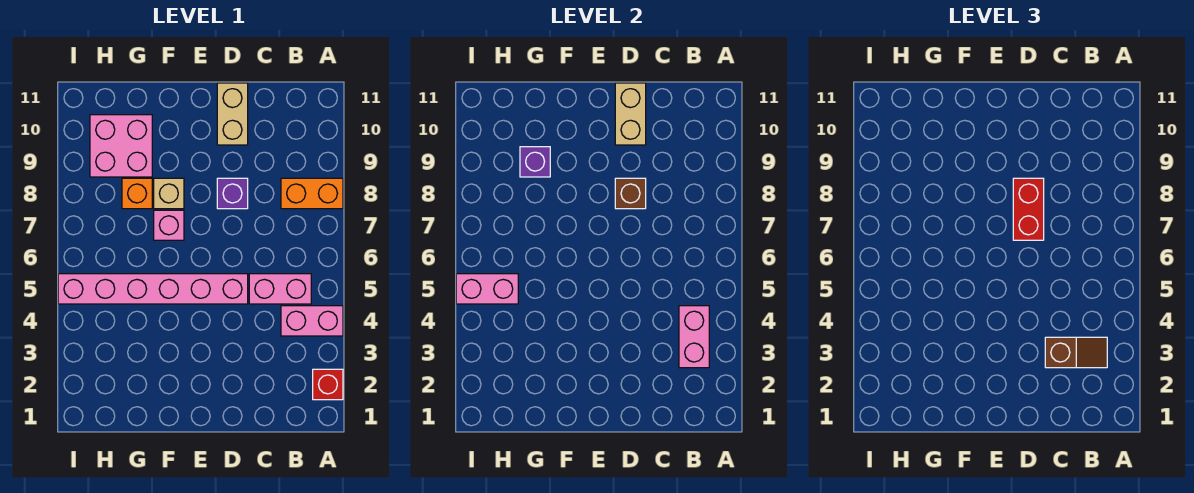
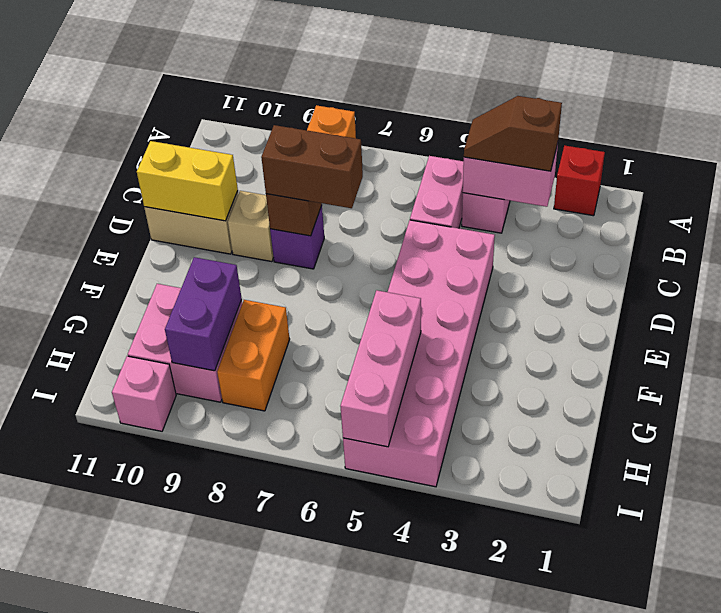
brown 1x2 slope [1045,337,1107,368] -> brown 1x2 slope turned to [464,96,562,171]
pink 1x6 brick [58,274,248,304] -> pink 2x6 brick [343,220,495,487]
red 1x2 brick [1013,178,1044,240] -> brown 1x2 brick [261,125,363,208]
tan 1x2 brick [615,83,646,145] -> yellow 1x2 brick [137,141,238,221]
pink 1x1 brick [154,210,184,240] -> pink 1x1 brick moved to [112,356,176,431]
tan 1x1 brick [154,178,184,209] -> tan 1x1 brick moved to [228,191,274,262]
orange 1x1 brick [122,178,152,209] -> orange 1x2 brick [217,300,290,411]
purple 1x1 brick [520,147,550,177] -> purple 1x2 brick [165,257,242,371]
pink 1x2 brick [456,274,518,304] -> pink 1x3 brick [340,290,421,447]

